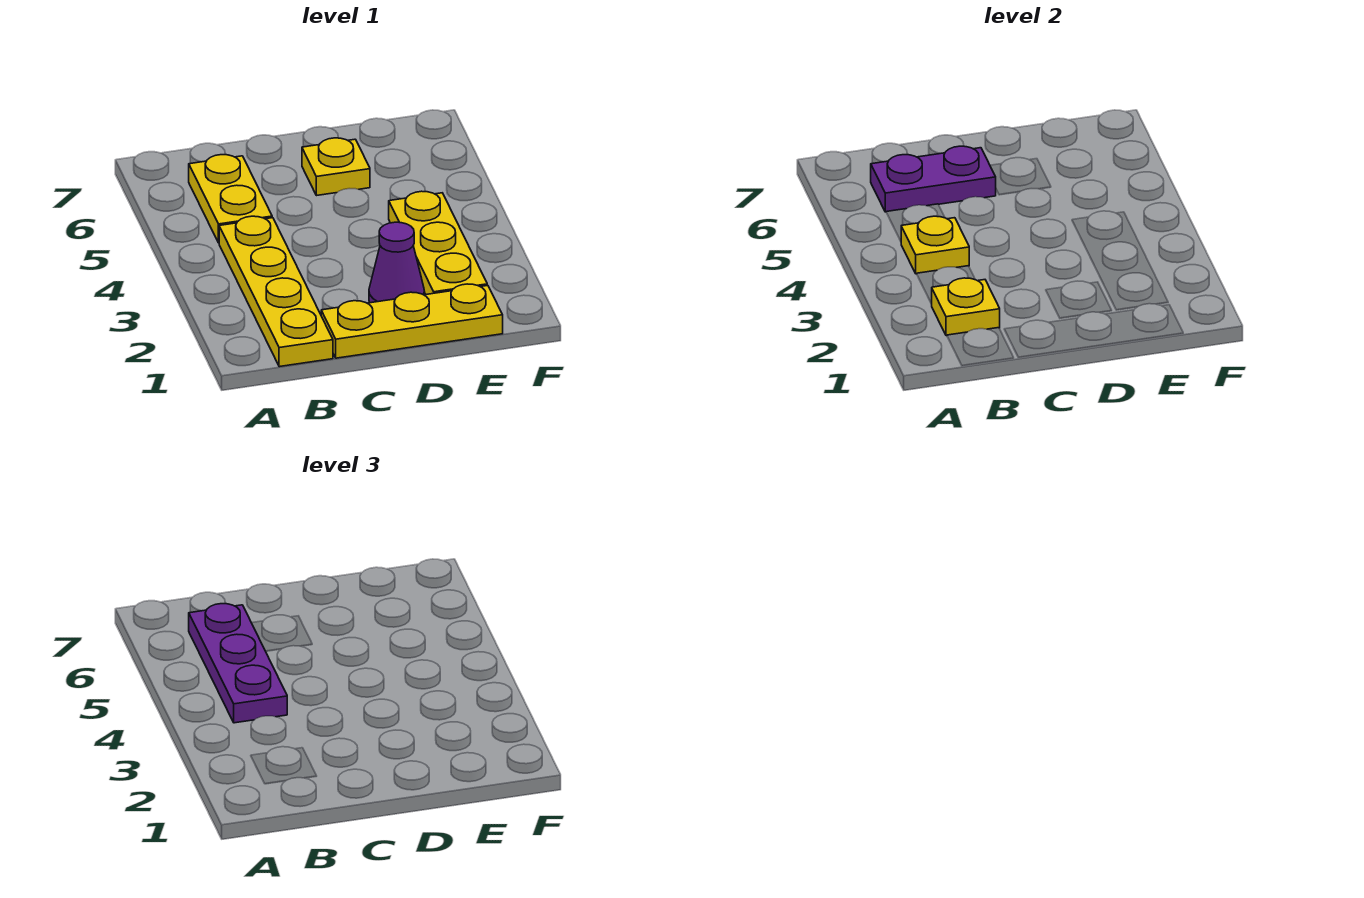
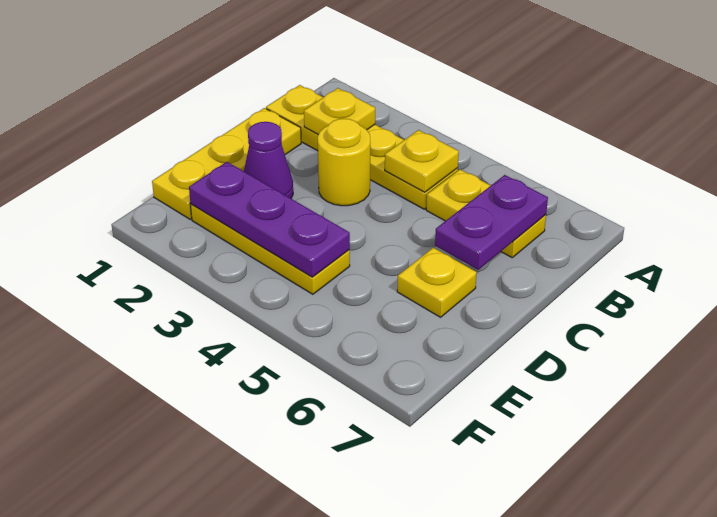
purple 1x3 plate [189,604,287,723] -> purple 1x3 plate moved to [189,162,350,277]
none -> yellow 1x1 round brick [318,119,370,206]

